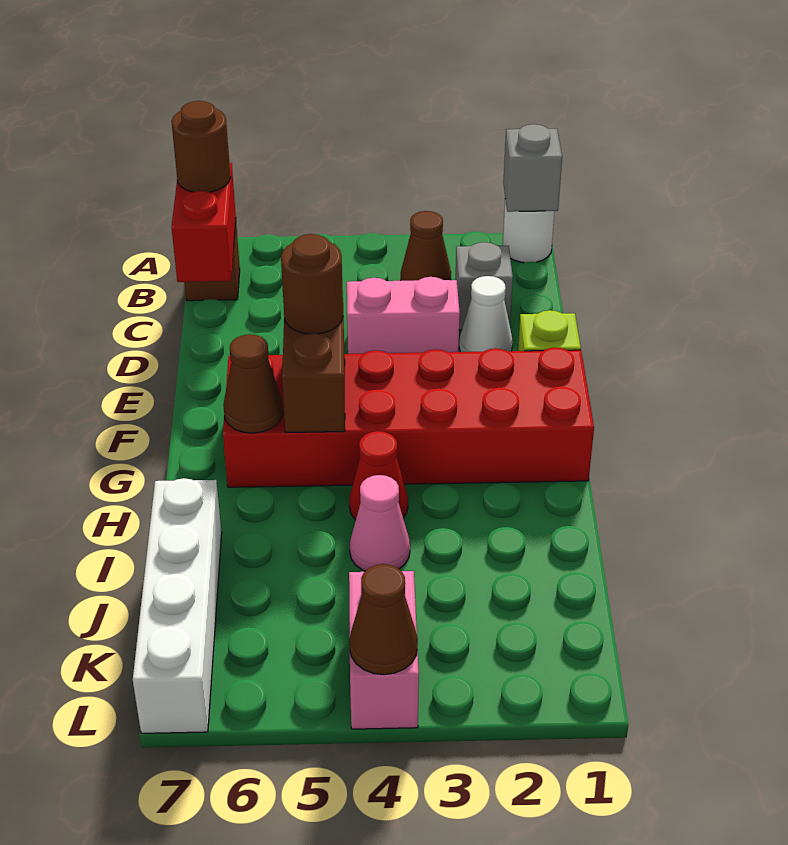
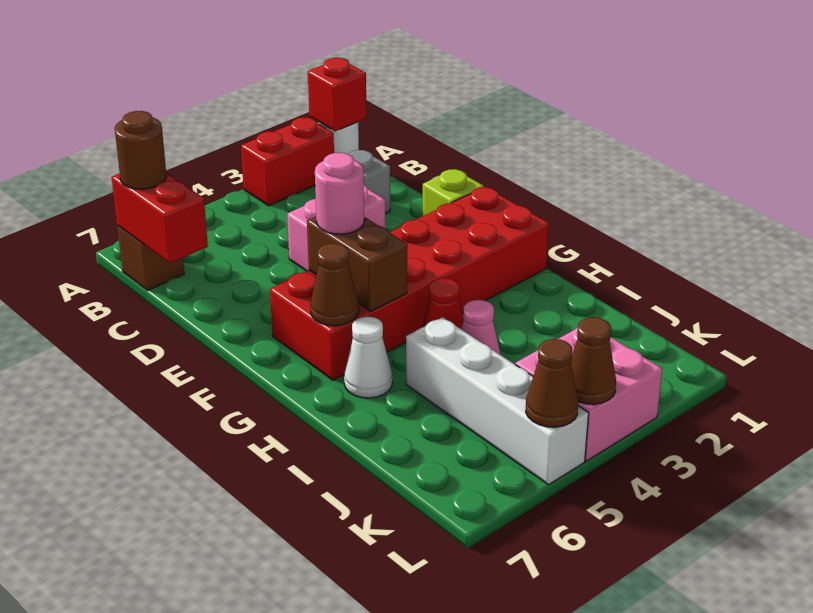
grey 1x1 brick [503,124,562,212] -> red 1x1 brick [308,58,367,131]
none -> red 1x2 brick [241,117,334,206]
brown 1x1 cone [401,211,451,281] -> brown 1x1 cone moved to [526,339,578,427]
white 1x1 cone [459,276,512,352] -> white 1x1 cone moved to [344,317,392,398]
brown 1x1 round brick [281,234,343,334] -> pink 1x1 round brick [315,153,364,234]
white 1x4 brick [133,478,222,733] -> white 1x4 brick moved to [406,317,589,485]
pink 1x2 brick [349,571,419,729] -> pink 2x2 brick [515,327,662,461]

